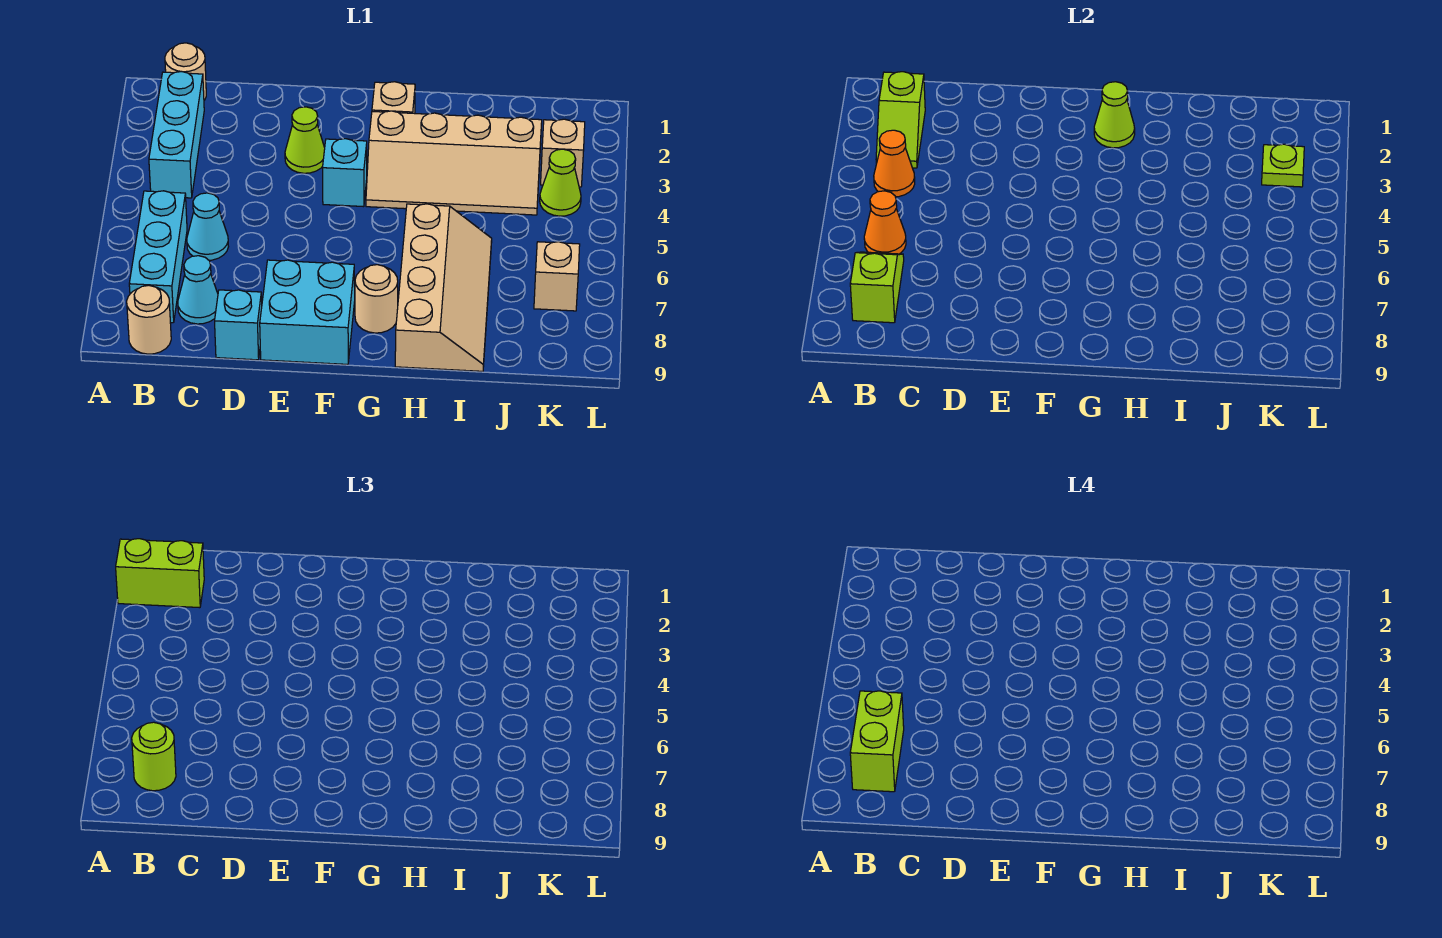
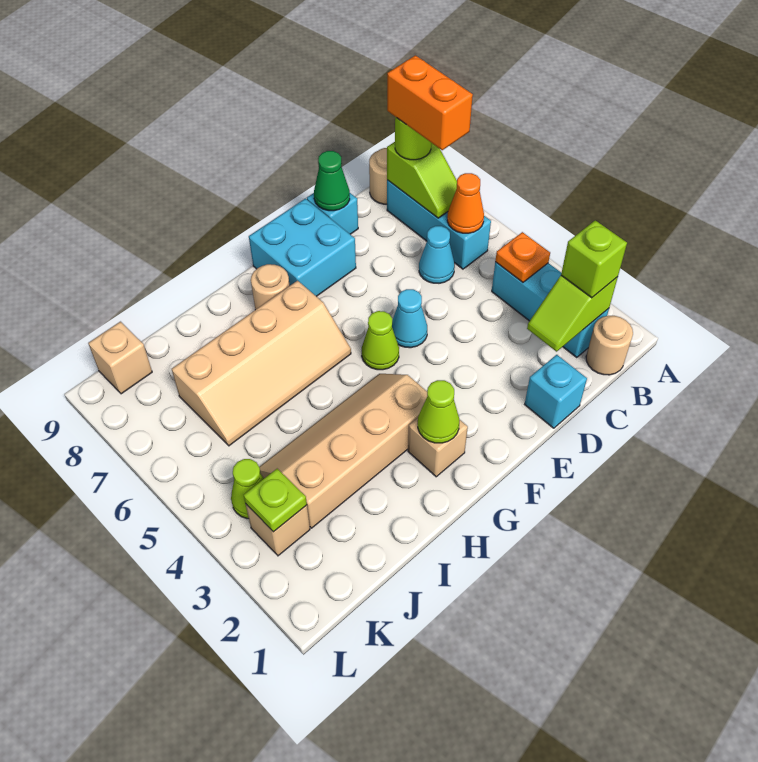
lime 1x2 brick [116,539,204,608] -> lime 1x1 brick [561,220,627,298]
lime 1x2 slope [876,72,925,168] -> lime 1x2 slope turned to [527,275,618,352]
orange 1x1 cone [874,130,915,197] -> orange 1x1 plate [495,232,550,282]
lime 1x2 brick [850,691,904,792] -> orange 1x2 brick [387,55,473,150]
cyan 1x1 cone [178,256,218,324] -> cyan 1x1 cone moved to [392,289,427,348]
none -> green 1x1 cone [314,151,350,211]
lime 1x1 cone [285,107,325,173] -> lime 1x1 cone moved to [362,311,399,370]
cyan 1x1 brick [323,139,367,207] -> cyan 1x1 brick moved to [525,355,587,428]
tan 2x4 slope [395,204,492,371] -> tan 2x4 slope turned to [172,281,351,446]
tan 1x1 brick [534,242,580,311] -> tan 1x1 brick moved to [88,322,152,394]

